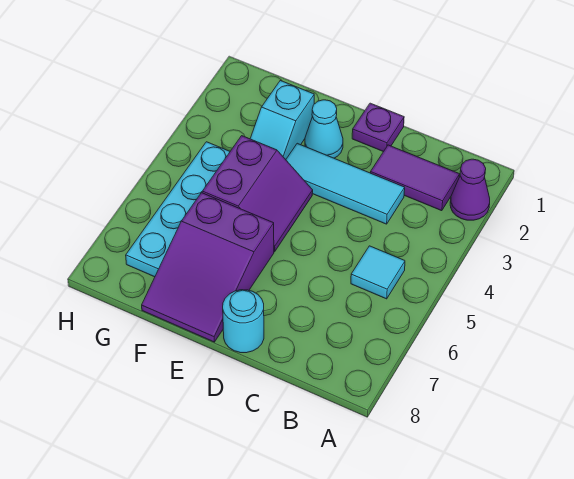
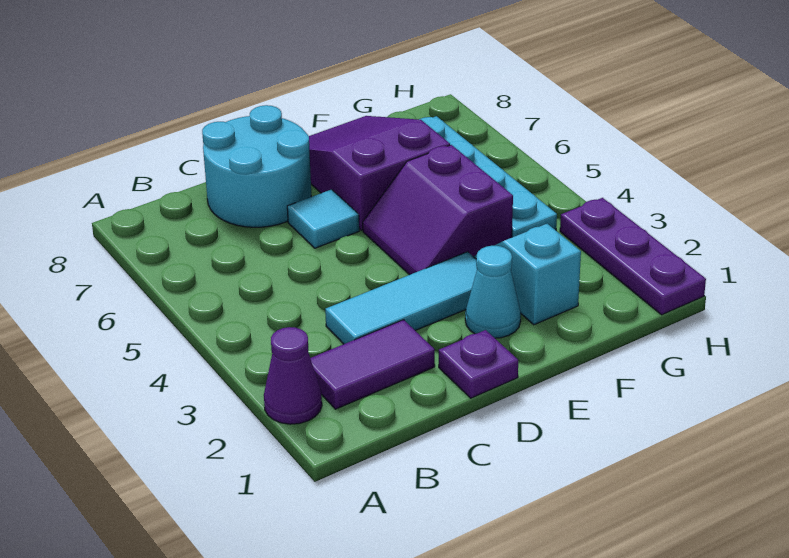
cyan 1x1 tile [351,246,405,299] -> cyan 1x1 tile moved to [287,190,359,248]
cyan 1x1 round brick [223,290,264,353] -> cyan 2x2 round brick [202,105,311,227]
none -> purple 1x3 plate [560,198,706,315]

